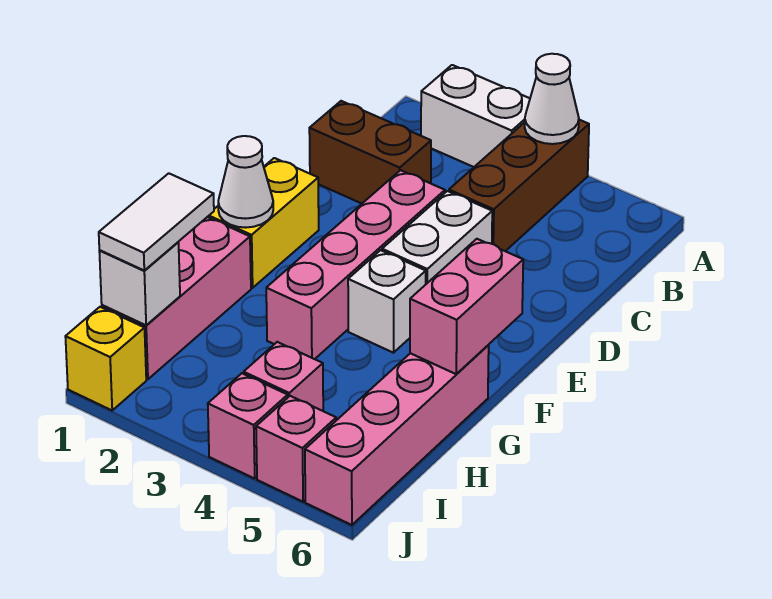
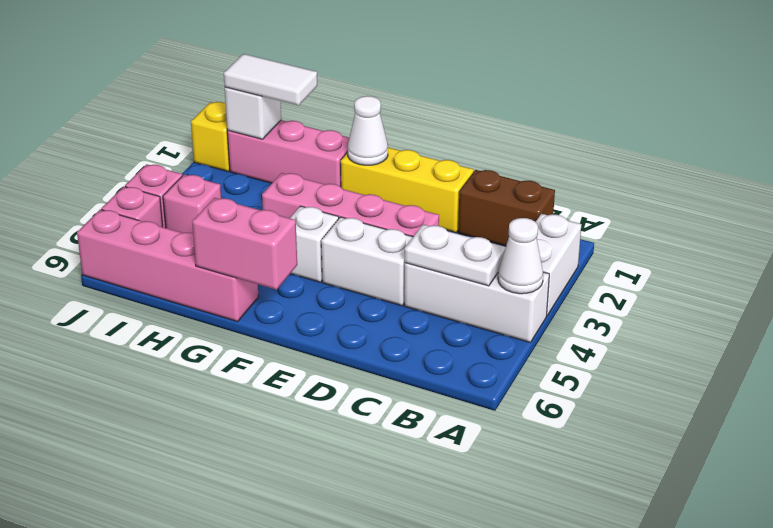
brown 1x3 brick [449,120,589,251] -> white 1x3 brick [404,263,549,343]
none -> white 1x2 plate [405,225,506,286]
brown 1x2 brick [309,101,431,204] -> brown 1x2 brick turned to [458,170,555,246]
yellow 1x2 brick [208,158,319,288] -> yellow 1x3 brick [341,148,474,233]

